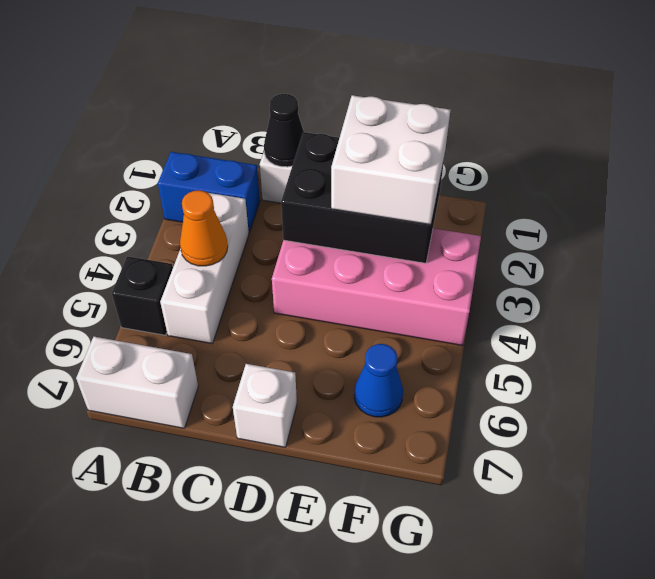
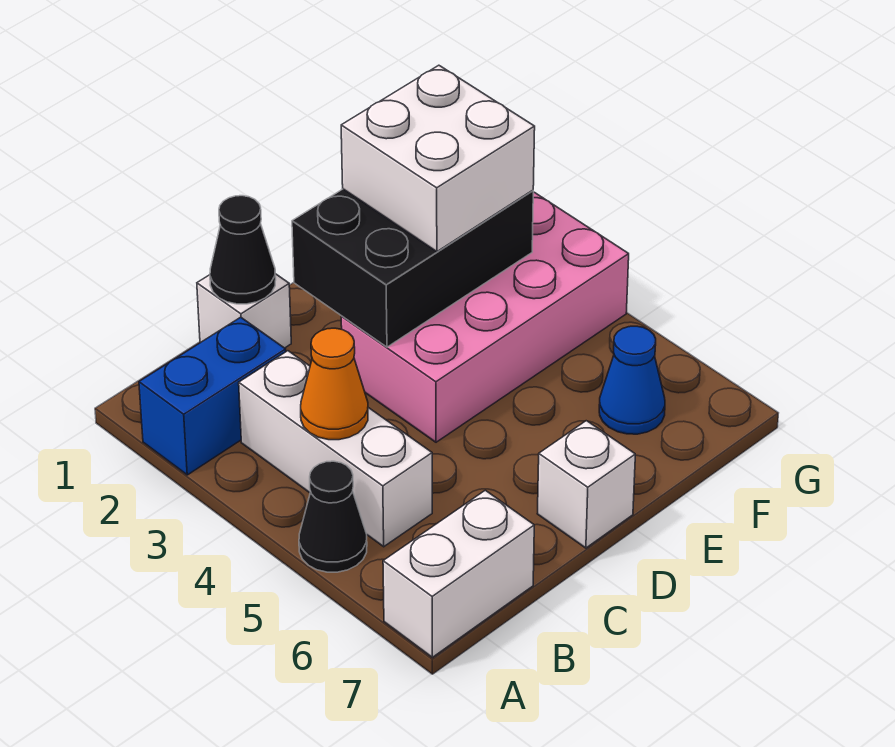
black 1x1 brick [112,256,173,335] -> black 1x1 cone [299,461,367,572]

